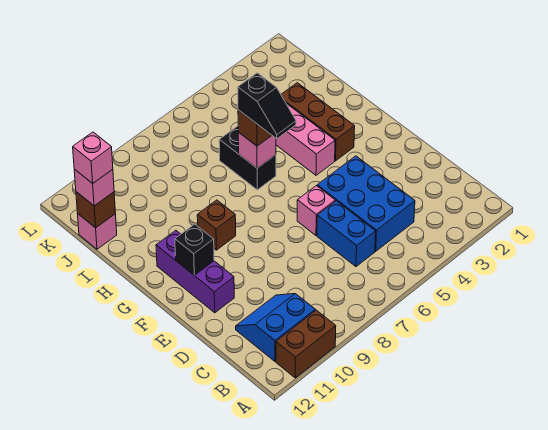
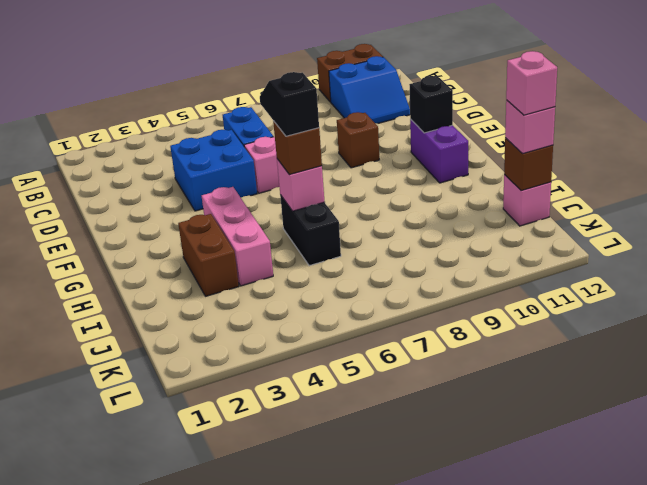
blue 2x3 brick [317,156,415,251] -> blue 2x2 brick [170,130,257,211]
purple 1x3 brick [156,230,234,313] -> purple 1x2 brick [410,119,468,183]
brown 1x3 brick [281,83,355,161] -> brown 1x2 brick [178,214,239,296]
brown 1x1 brick [197,200,236,250] -> brown 1x1 brick moved to [337,112,379,168]

